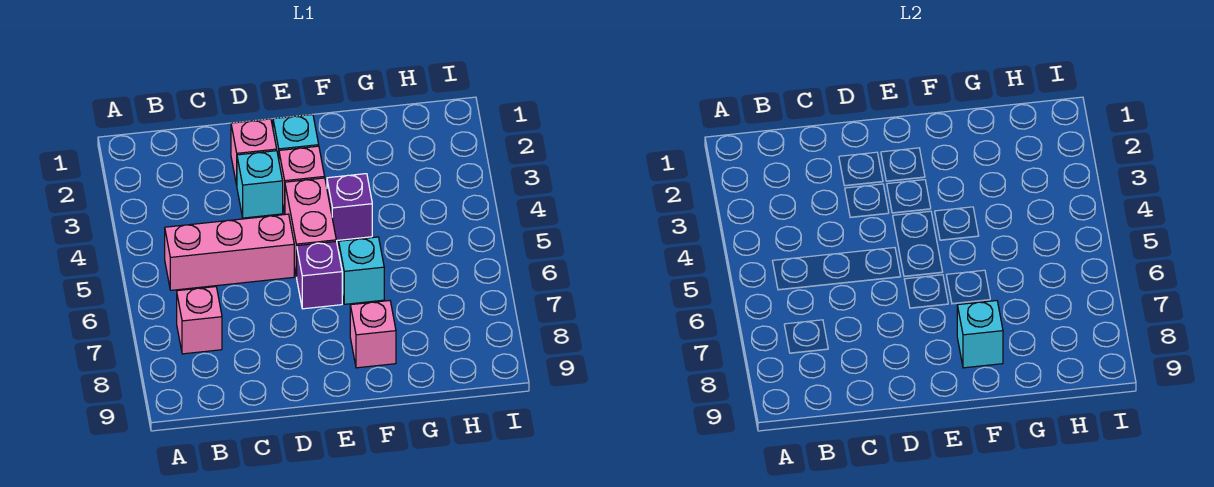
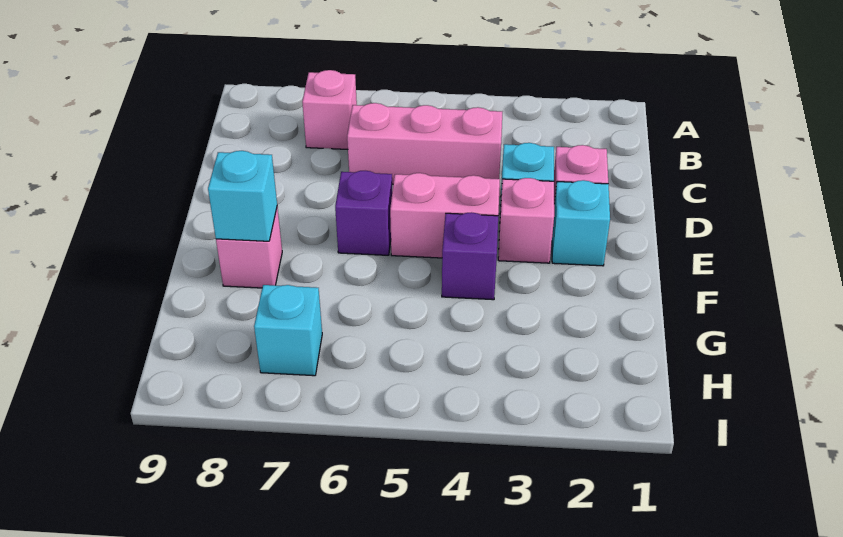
pink 1x3 brick [165,214,294,290] -> pink 1x3 brick turned to [347,103,502,184]
cyan 1x1 brick [339,237,384,304] -> cyan 1x1 brick moved to [254,285,322,376]

